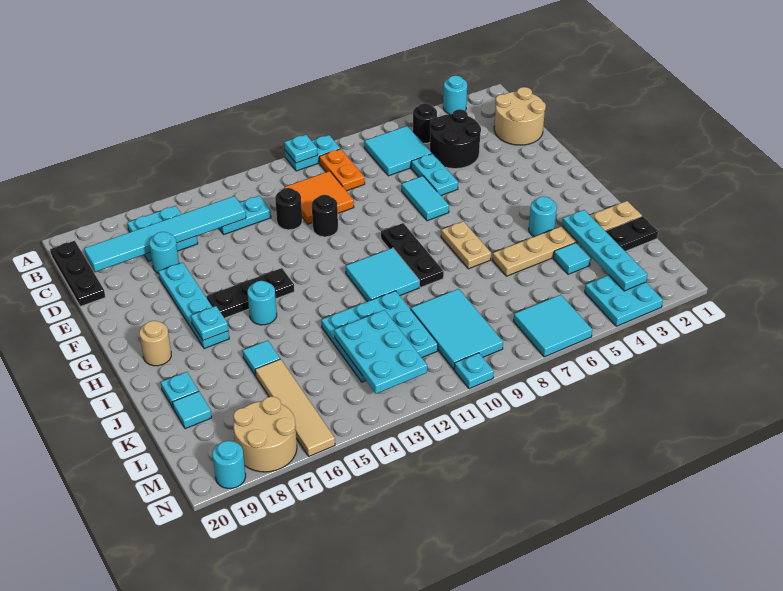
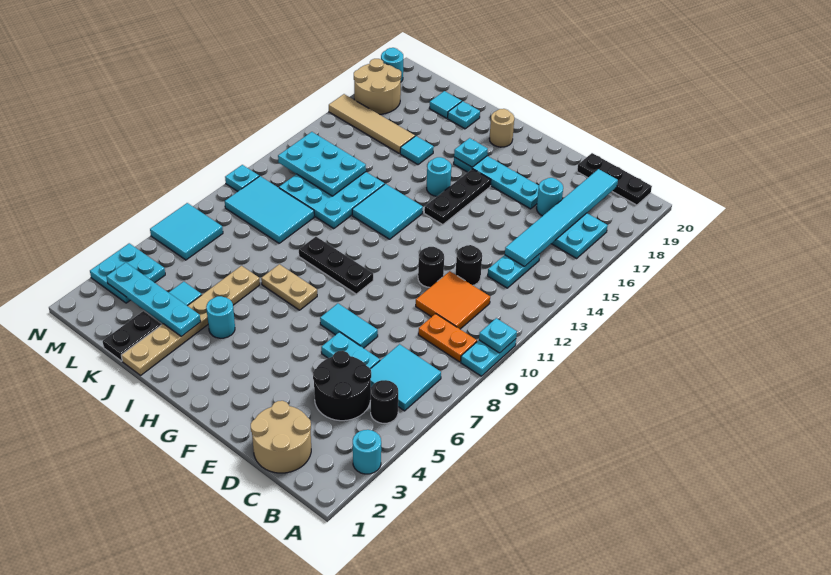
cyan 2x2 tile [346,248,420,302] -> cyan 2x2 tile moved to [352,184,423,239]

